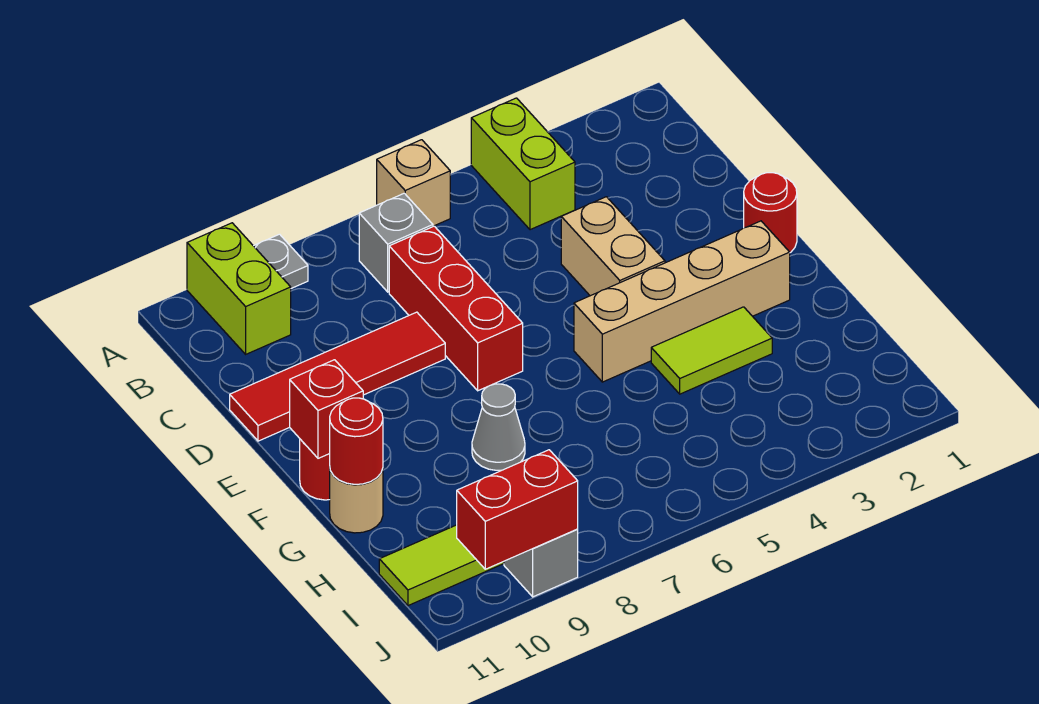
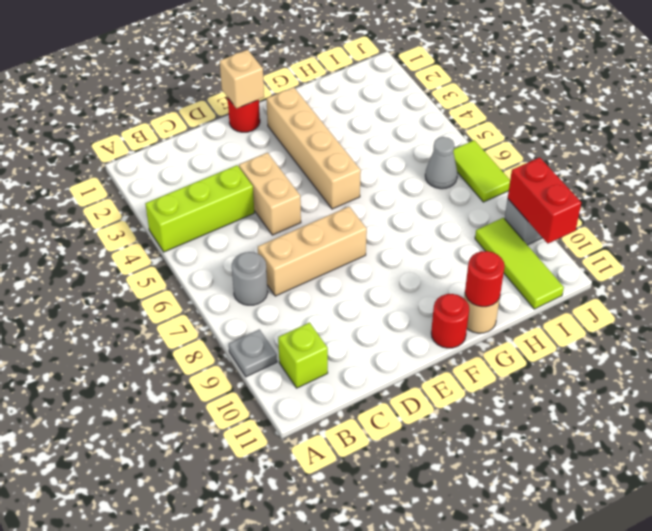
lime 1x2 brick [471,98,575,230] -> lime 1x3 brick [145,165,254,252]
tan 1x1 brick [377,140,450,226] -> tan 1x1 brick moved to [220,50,264,108]
lime 1x2 brick [187,223,291,354] -> lime 1x1 brick [278,323,328,388]
grey 1x1 brick [359,193,433,292] -> grey 1x1 round brick [232,252,268,305]
red 1x3 brick [389,226,523,391] -> tan 1x3 brick [258,207,367,296]
tan 1x2 brick [561,197,665,296] -> tan 1x2 brick turned to [239,153,301,235]
red 1x4 tile [230,312,445,441] -> none
red 1x1 brick [290,360,363,458] -> none
lime 1x2 tile [651,307,772,394] -> lime 1x2 tile moved to [453,140,510,202]
grey 1x1 cone [472,384,525,470] -> grey 1x1 cone moved to [425,137,458,189]

